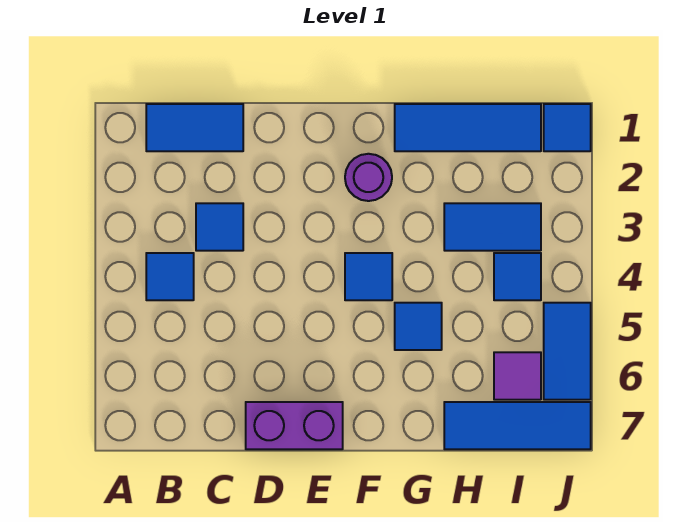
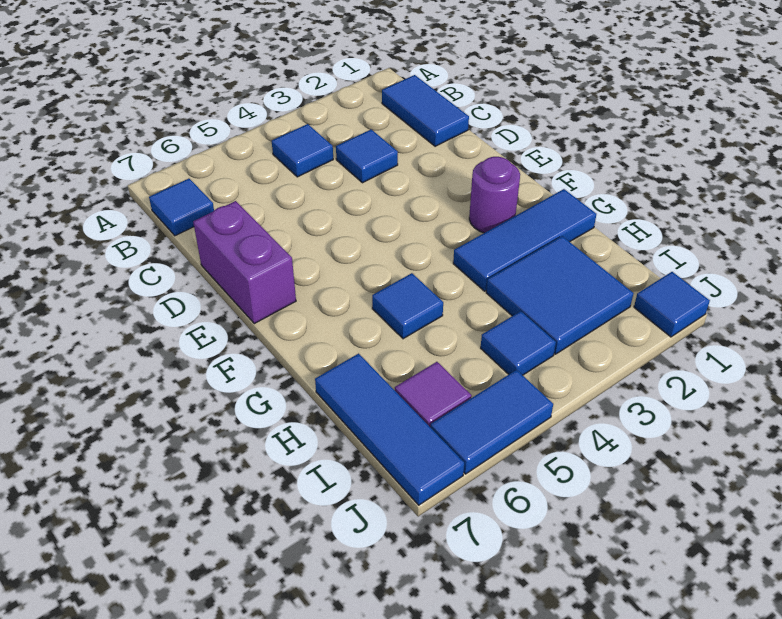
blue 1x1 tile [345,253,392,300] -> blue 1x1 tile moved to [149,179,214,236]
blue 1x3 tile [395,104,541,151] -> blue 1x3 tile turned to [453,189,596,291]
blue 1x2 tile [444,203,541,251] -> blue 2x2 tile [486,236,633,354]

